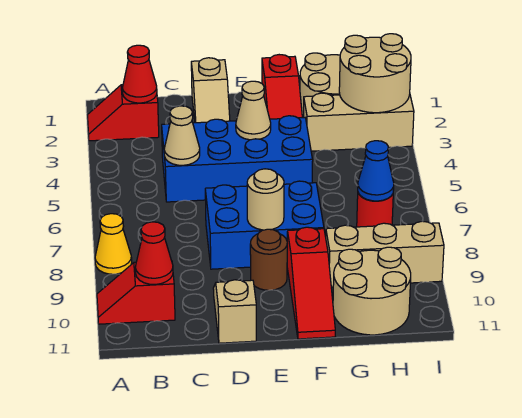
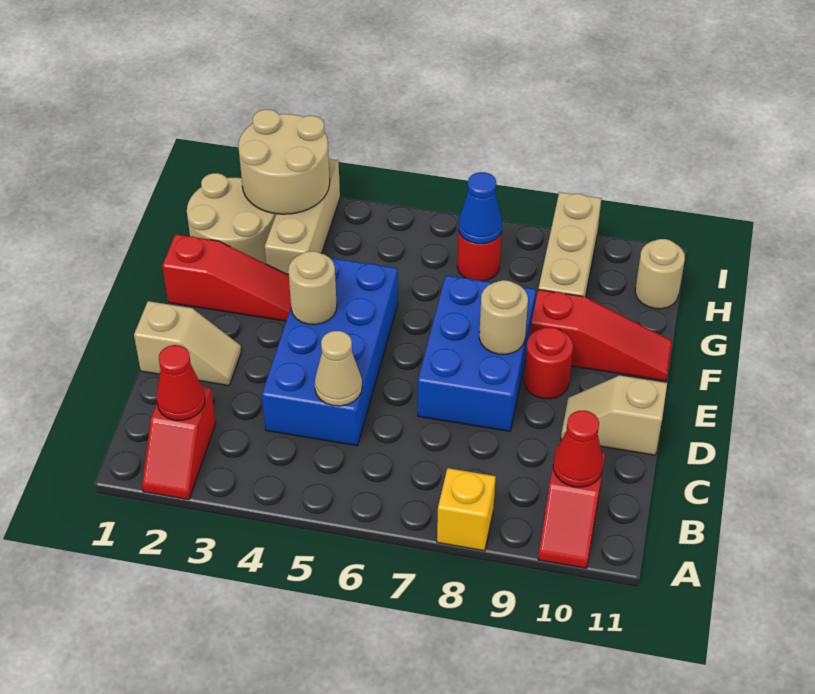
yellow 1x1 cone [95,214,132,274] -> yellow 1x1 brick [437,468,496,551]
tan 1x1 cone [236,81,271,140] -> tan 1x1 round brick [288,251,337,325]
brown 1x1 round brick [250,229,287,290] -> red 1x1 round brick [524,327,573,399]
tan 2x2 round brick [333,247,411,335] -> tan 1x1 round brick [635,239,685,309]

